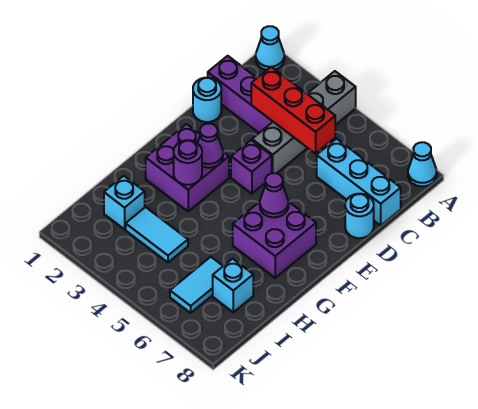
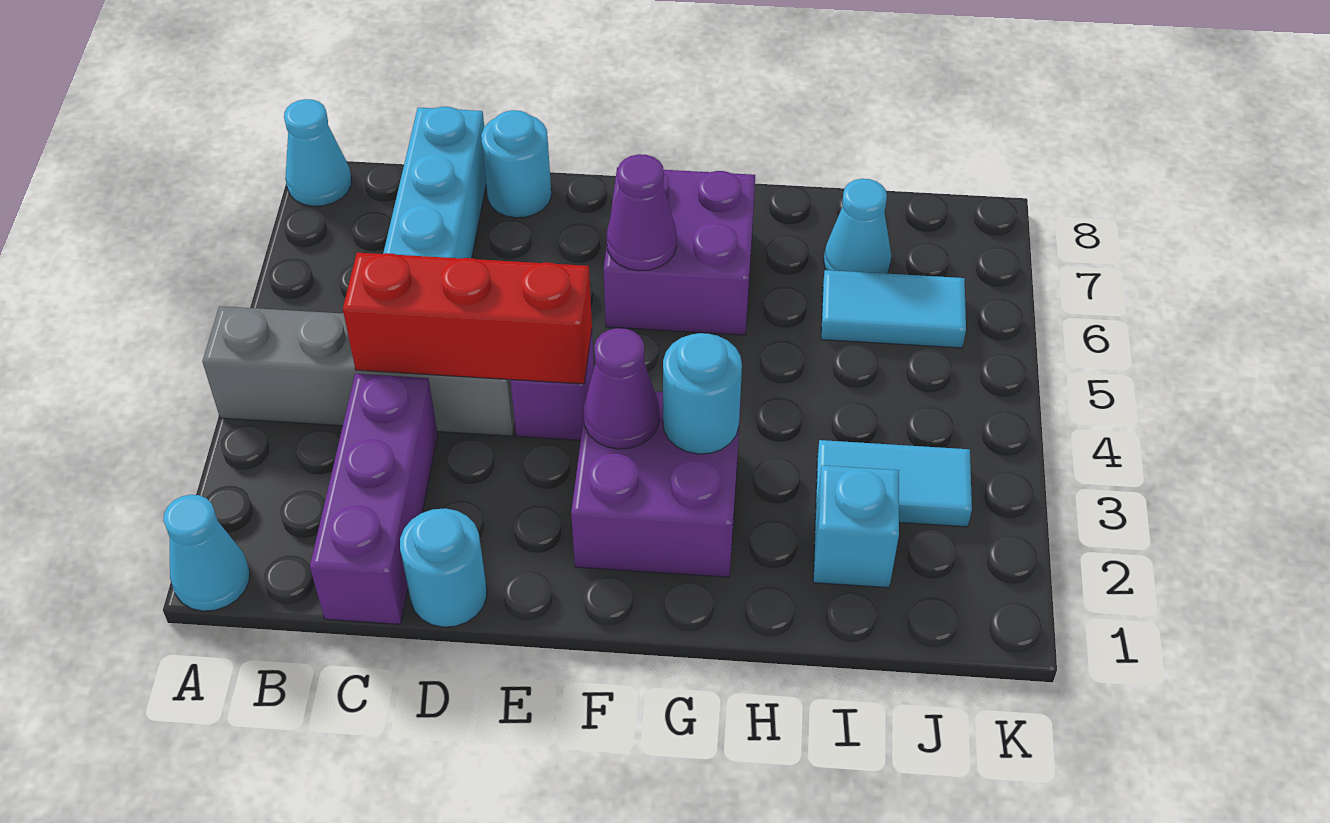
red 1x3 brick [251,67,335,154] -> red 1x3 brick turned to [343,253,592,384]
purple 1x1 round brick [174,140,202,185] -> cyan 1x1 round brick [663,333,742,454]
cyan 1x2 tile [126,207,188,262] -> cyan 1x2 tile turned to [815,440,972,527]
cyan 1x1 brick [213,259,253,312] -> cyan 1x1 cone [824,179,891,274]

